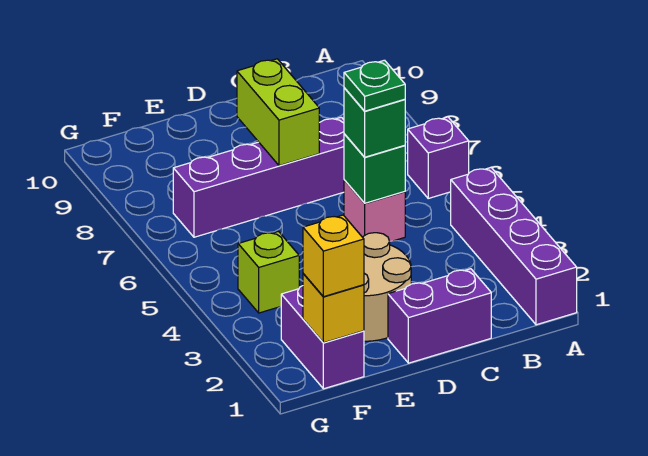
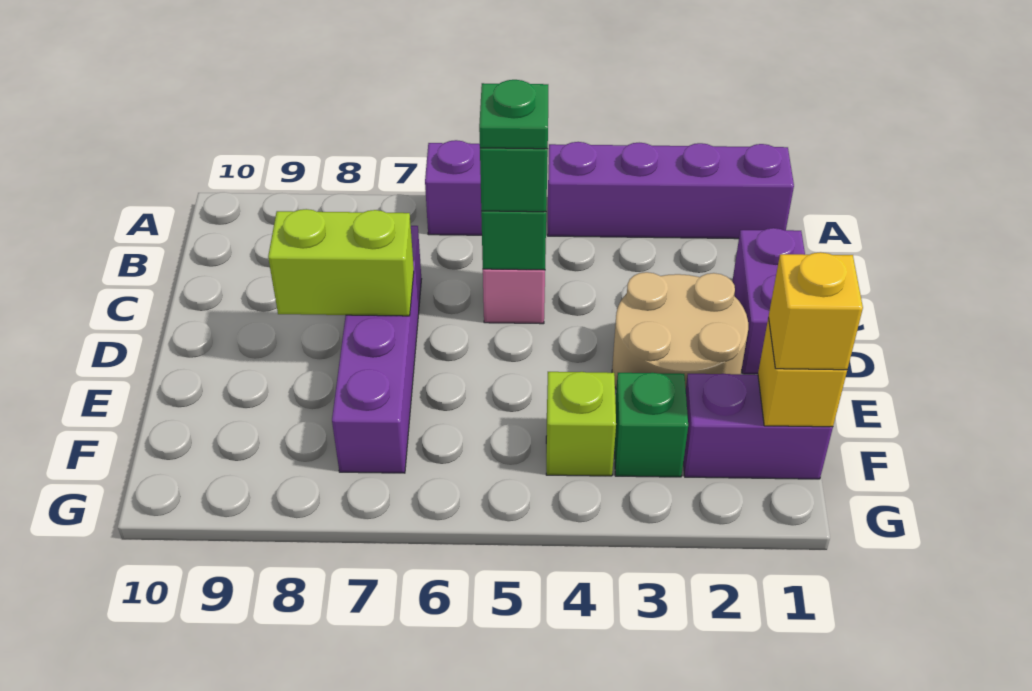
none -> green 1x1 brick [614,373,688,477]

